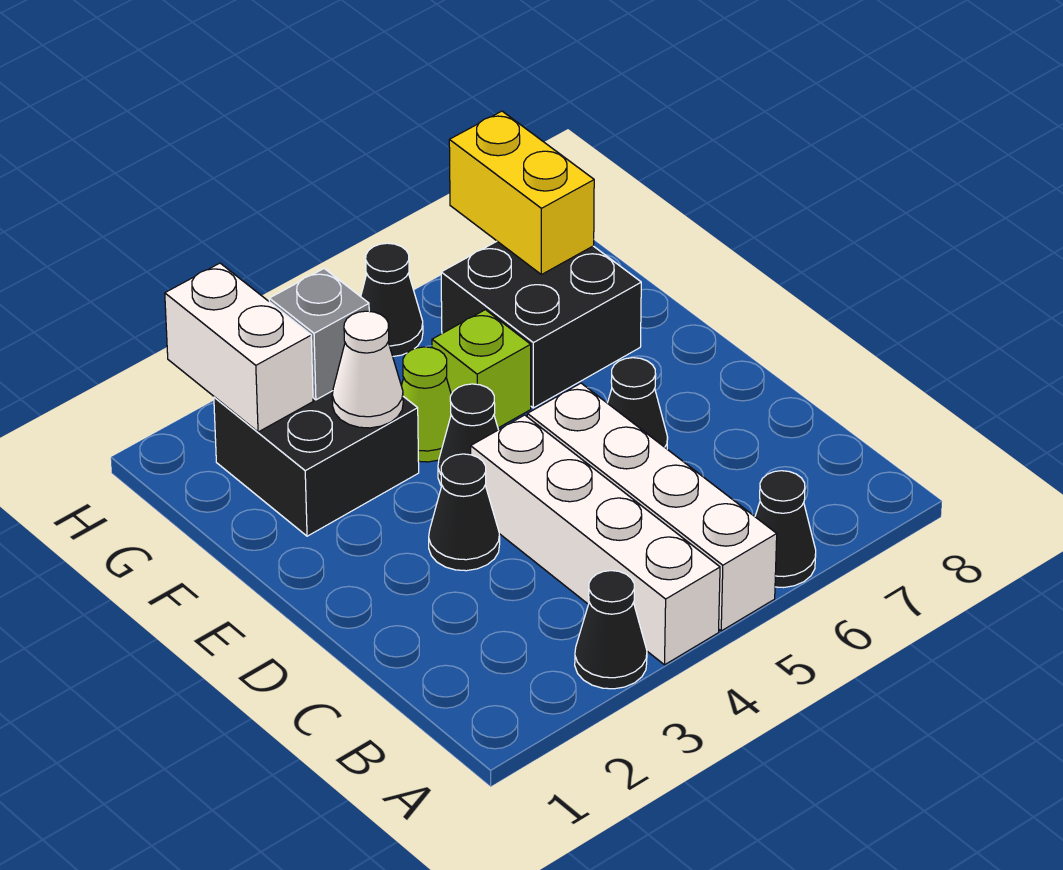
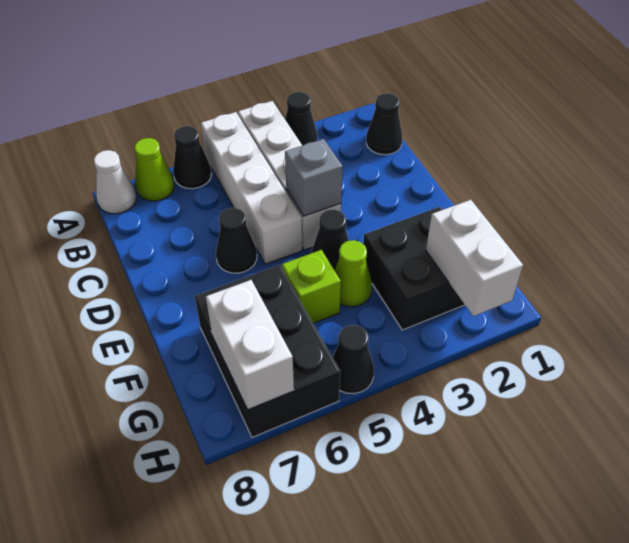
none -> lime 1x1 cone [135,138,174,201]
black 1x1 cone [429,454,500,571] -> black 1x1 cone moved to [366,93,403,155]
white 1x1 cone [332,311,403,428] -> white 1x1 cone moved to [94,150,136,214]
black 2x2 brick [441,241,641,408] -> black 2x3 brick [195,265,340,437]
grey 1x1 brick [269,269,369,400] -> grey 1x1 brick moved to [285,139,343,216]
yellow 1x2 brick [449,111,594,275] -> white 1x2 brick [206,280,294,408]

